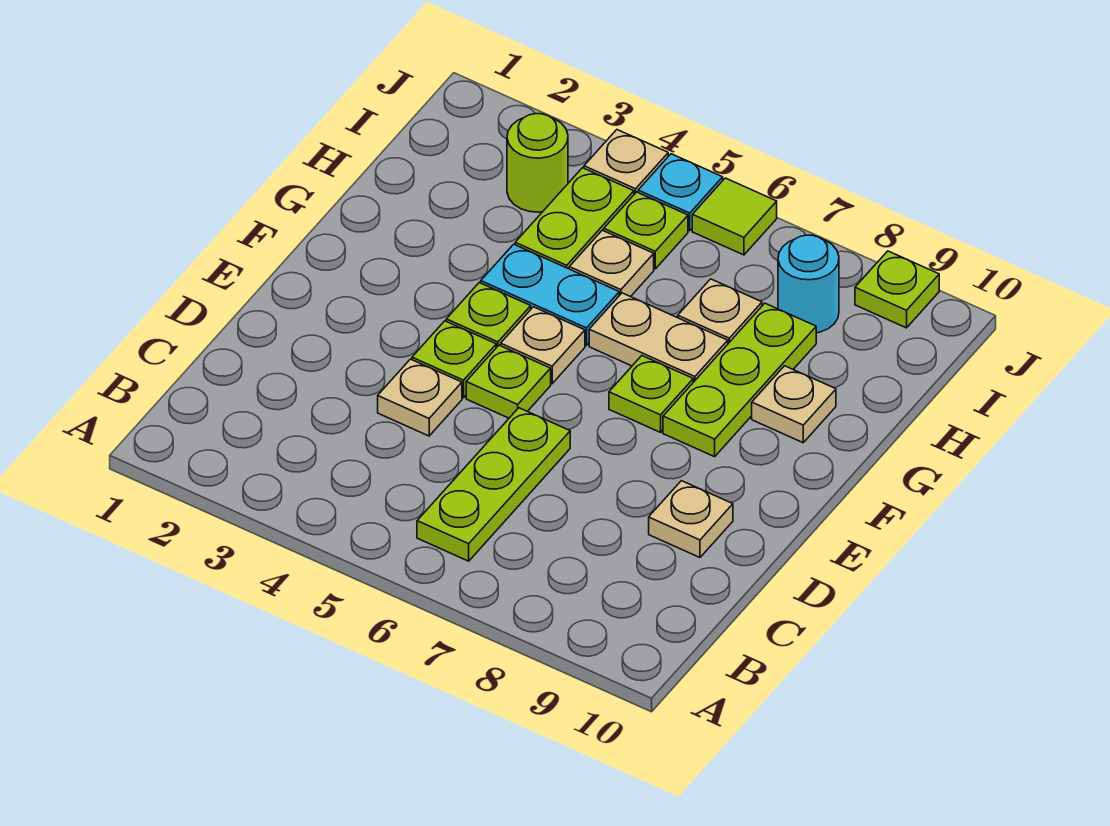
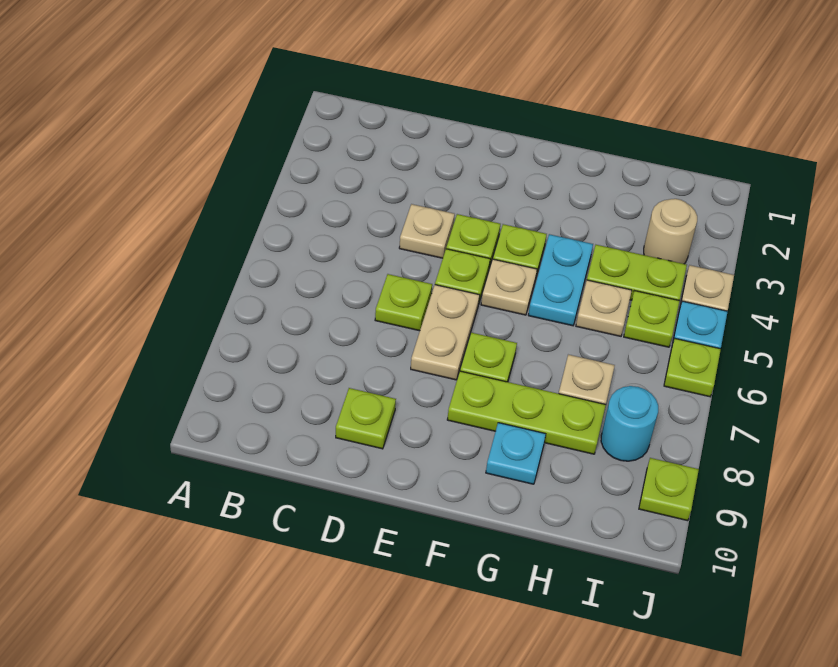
lime 1x3 plate [417,408,570,561] -> lime 1x1 plate [375,274,432,331]
tan 1x1 plate [649,481,733,557] -> lime 1x1 plate [336,388,396,449]
tan 1x2 plate [589,293,728,382] -> tan 1x2 plate moved to [411,285,480,380]
tan 1x1 plate [752,366,836,443] -> cyan 1x1 plate [486,423,546,484]
lime 1x1 round brick [507,114,568,212] -> tan 1x1 round brick [644,199,697,264]
lime 1x1 tile [692,178,777,255] -> lime 1x1 plate [664,338,721,397]

